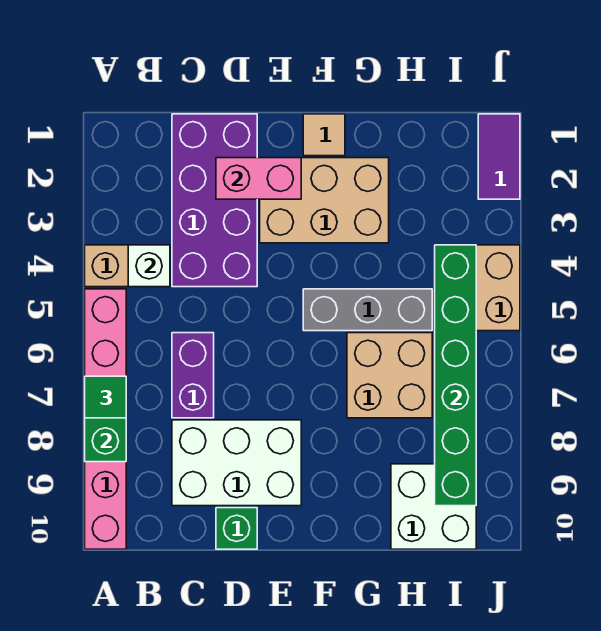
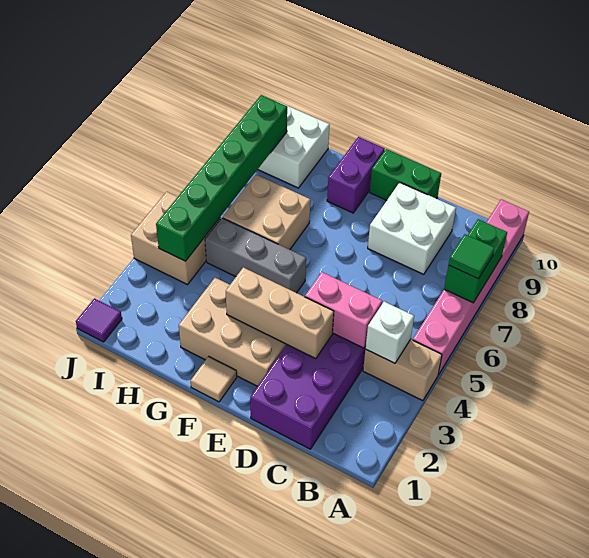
purple 1x2 brick [172,333,214,418] -> purple 1x2 brick moved to [327,137,385,213]
white 2x3 brick [172,420,301,506] -> white 2x2 brick [368,183,456,274]
pink 1x2 brick [216,158,301,199] -> pink 1x2 brick moved to [305,272,382,348]
none -> tan 1x3 brick [226,267,334,359]
green 1x1 brick [216,508,257,549] -> green 1x2 brick [370,149,441,200]
purple 1x2 tile [478,114,520,199] -> purple 1x1 tile [76,298,122,342]

